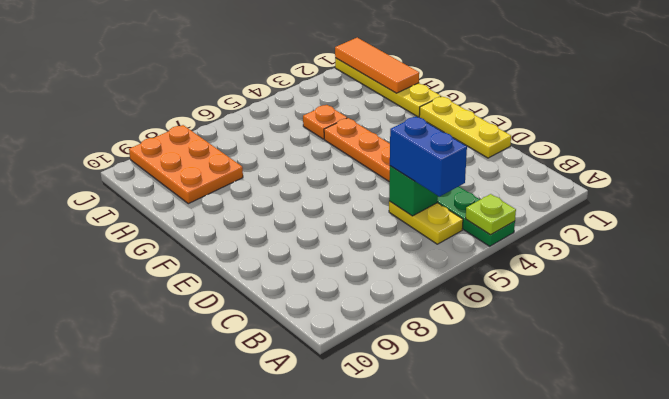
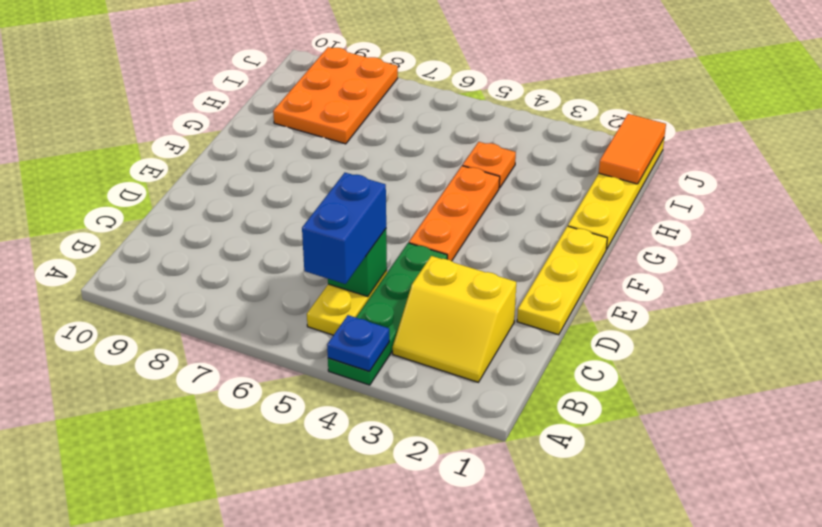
lime 1x1 plate [466,194,516,235] -> blue 1x1 plate [327,315,389,371]
none -> yellow 2x2 slope [393,256,516,382]
orange 1x3 tile [335,38,419,93] -> orange 1x2 tile [599,114,666,184]

